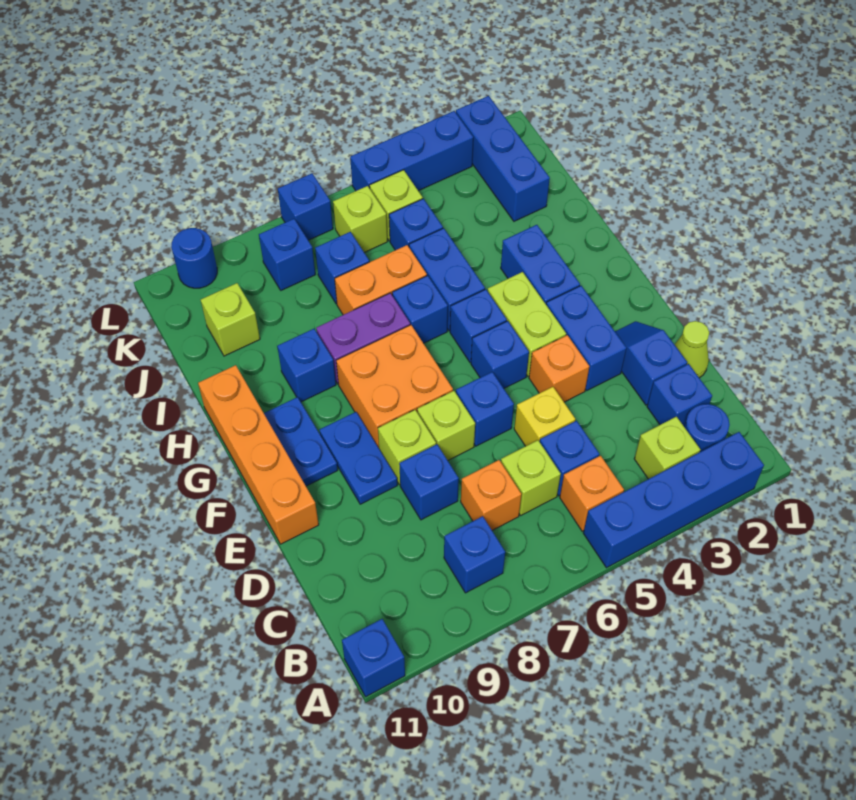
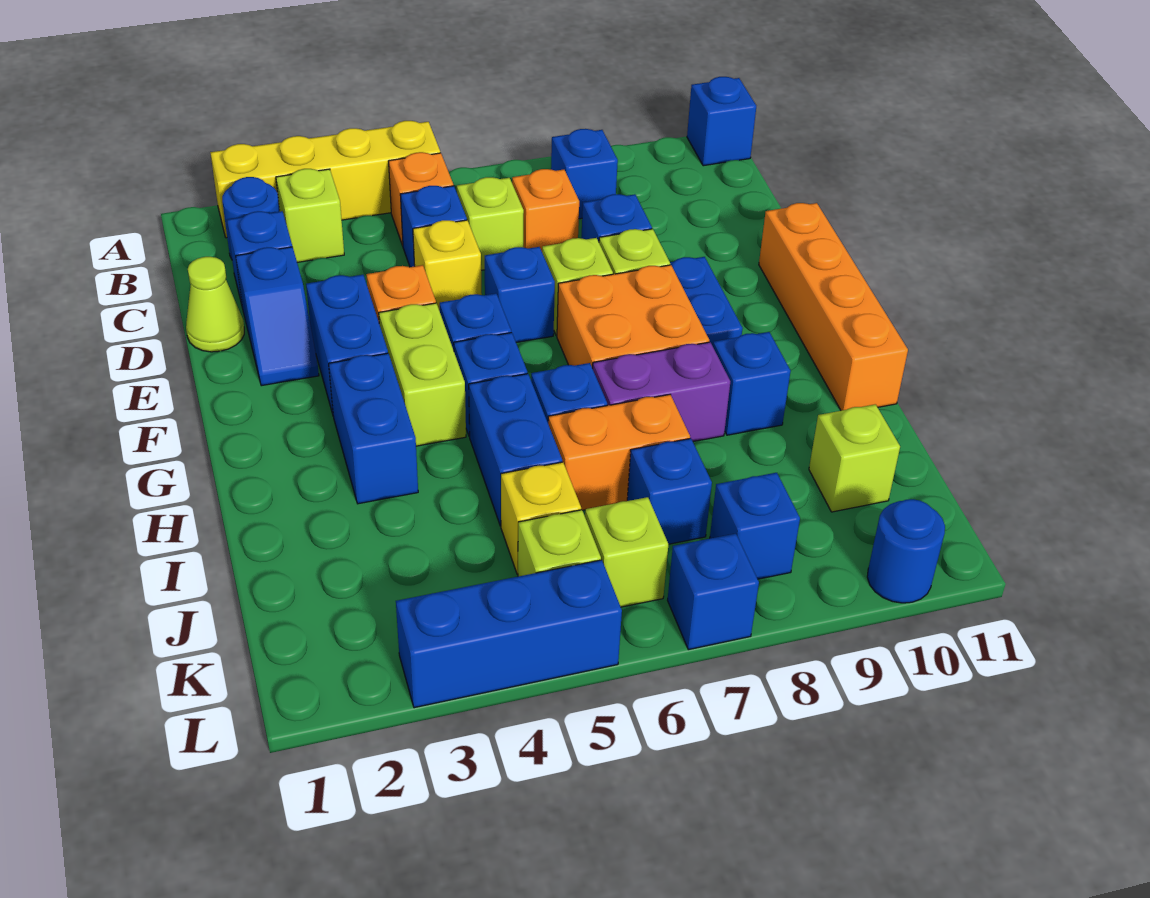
blue 1x4 brick [583,432,764,568] -> yellow 1x4 brick [210,121,440,238]
blue 1x2 plate [264,397,338,486] -> none
blue 1x3 brick [456,96,550,221] -> none
blue 1x1 brick [389,199,443,250] -> yellow 1x1 brick [501,462,581,574]

